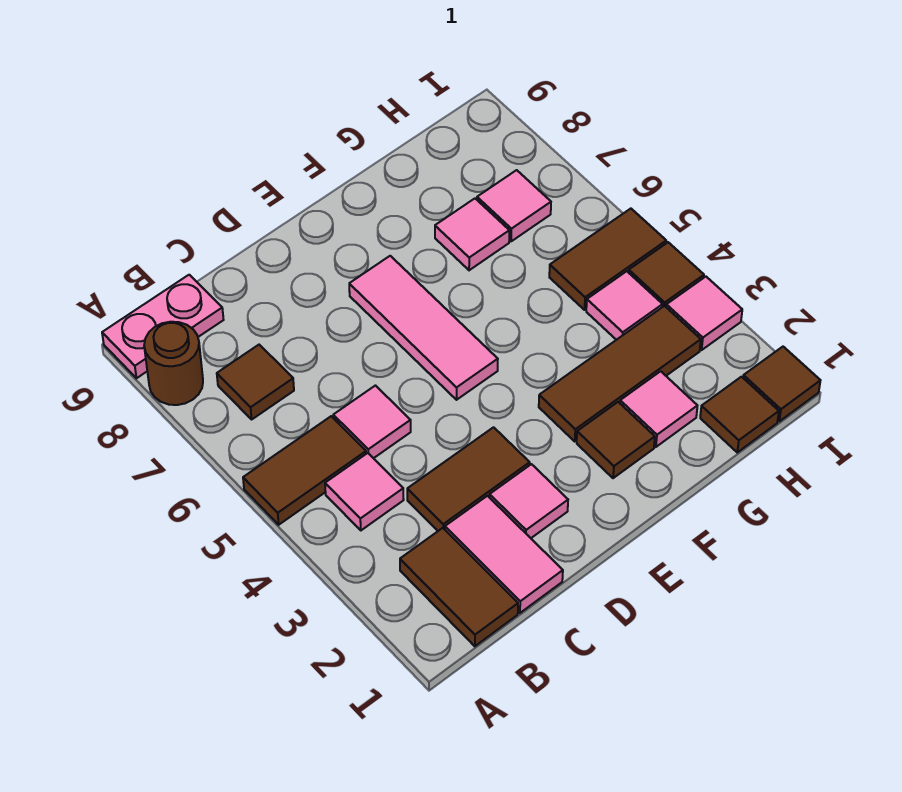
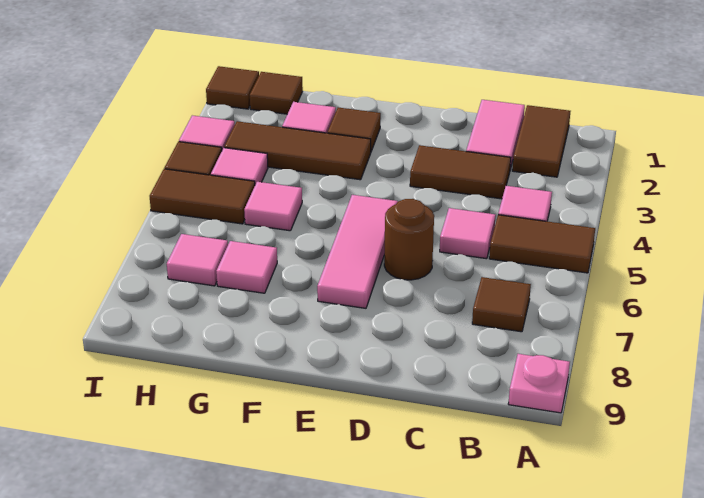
brown 1x1 round brick [144,322,203,405] -> brown 1x1 round brick moved to [384,199,434,280]
pink 1x2 plate [102,275,224,378] -> pink 1x1 plate [508,354,570,413]
pink 1x1 tile [490,464,568,538] -> pink 1x1 tile moved to [244,182,302,231]

